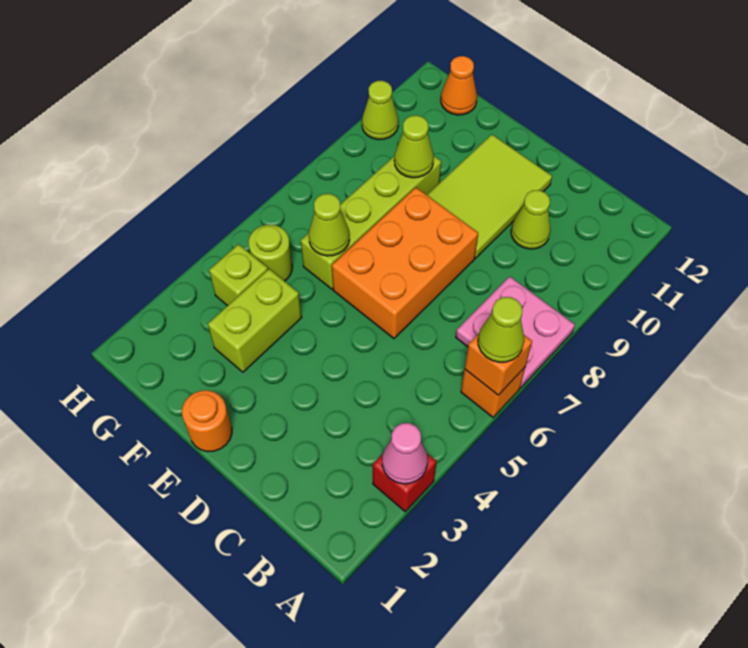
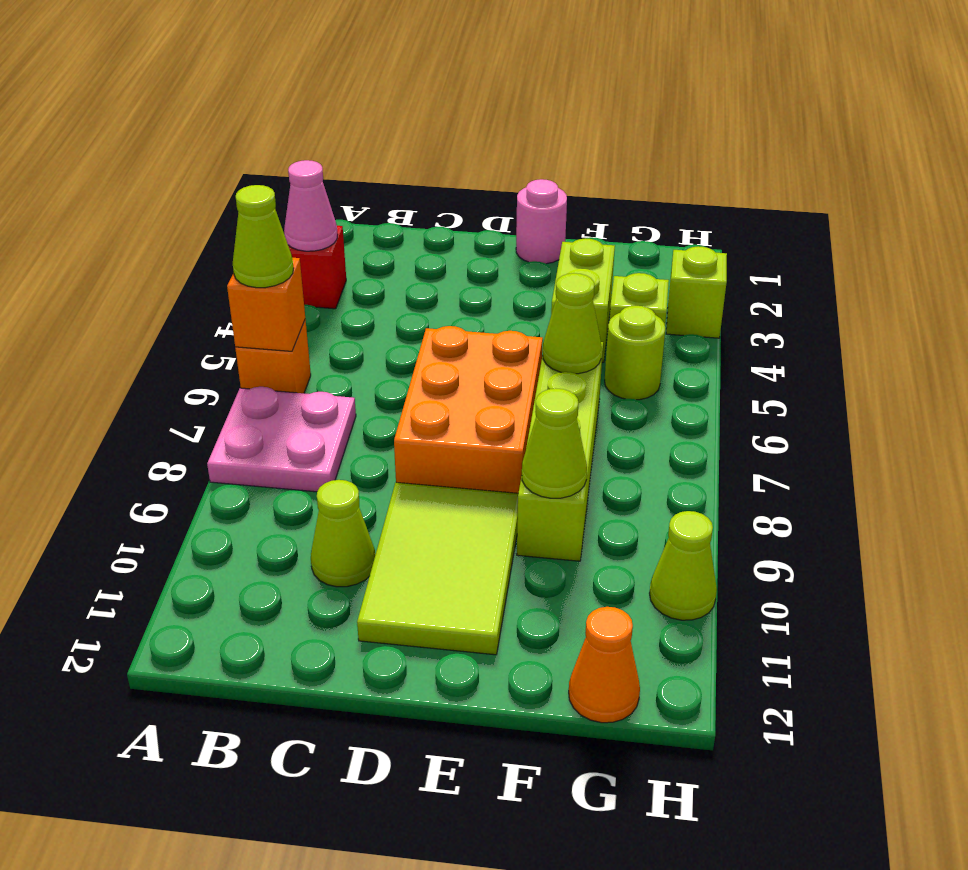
orange 1x1 round brick [182,390,232,452] -> pink 1x1 round brick [516,179,567,264]
none -> lime 1x1 brick [666,246,727,338]

